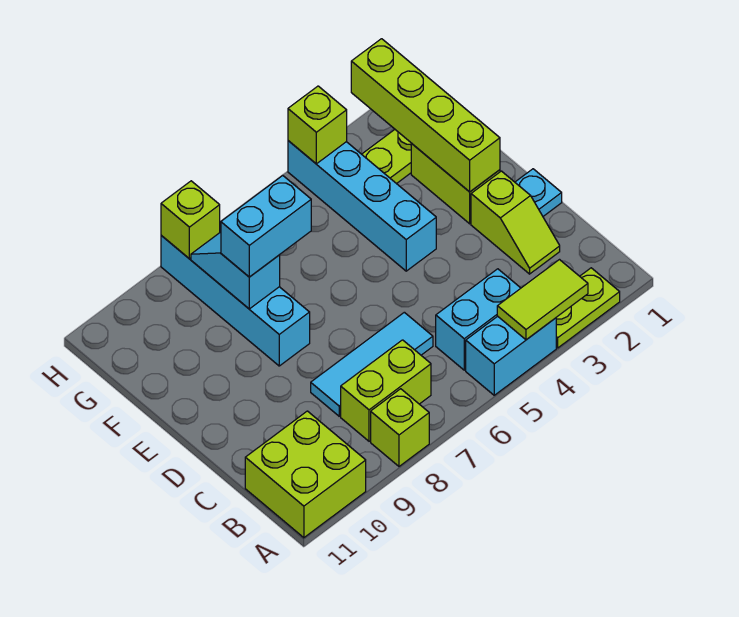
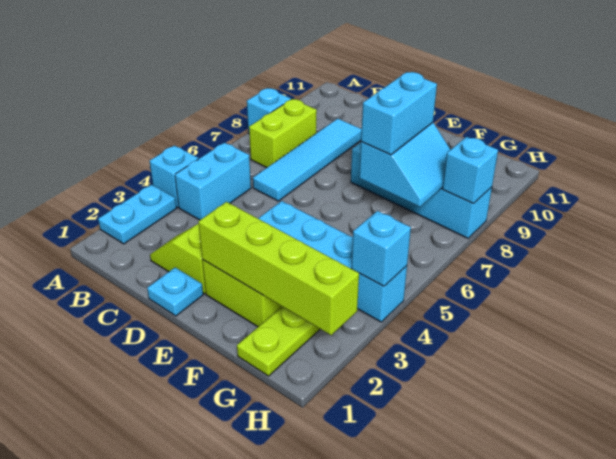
lime 1x2 plate [556,268,620,348] -> cyan 1x2 plate [98,185,176,244]
lime 1x2 tile [497,260,588,340] -> none
cyan 1x2 brick [466,316,556,395] -> cyan 1x1 brick [150,145,198,207]
lime 1x1 brick [371,389,429,466] -> cyan 1x1 brick [247,88,291,133]
lime 2x2 brick [245,411,366,538] -> none
cyan 1x3 tile [311,312,433,416] -> cyan 1x4 tile [253,119,362,201]
cyan 1x2 slope [191,232,280,309] -> cyan 2x2 slope [359,123,451,207]
lime 1x1 brick [288,86,347,164] -> cyan 1x1 brick [352,211,411,286]
lime 1x1 brick [161,181,220,259] -> cyan 1x1 brick [442,137,498,203]

